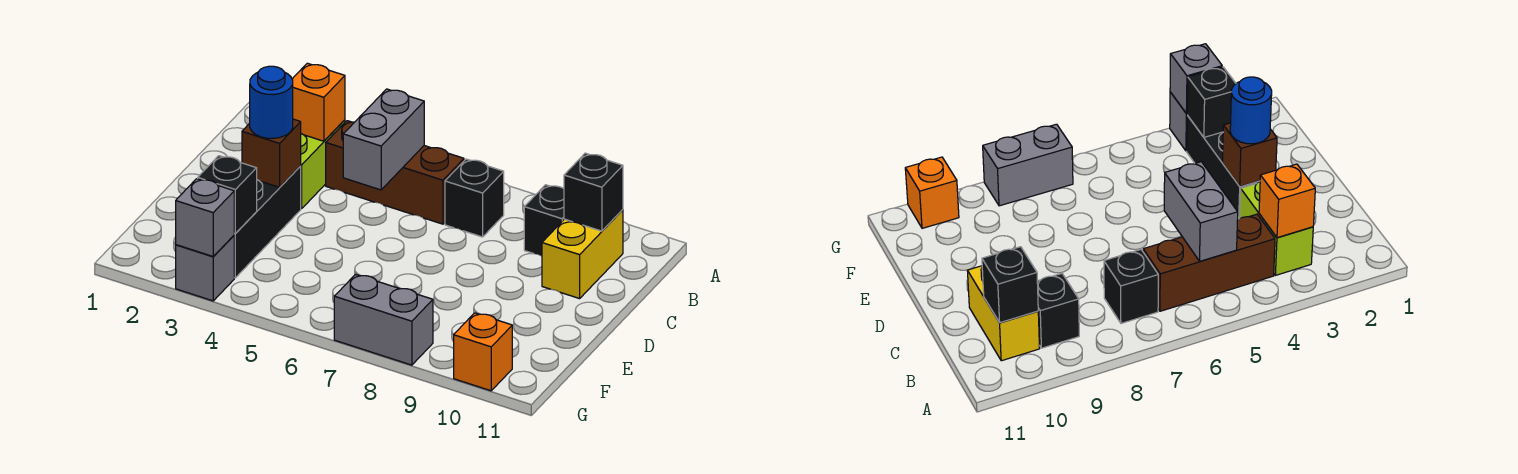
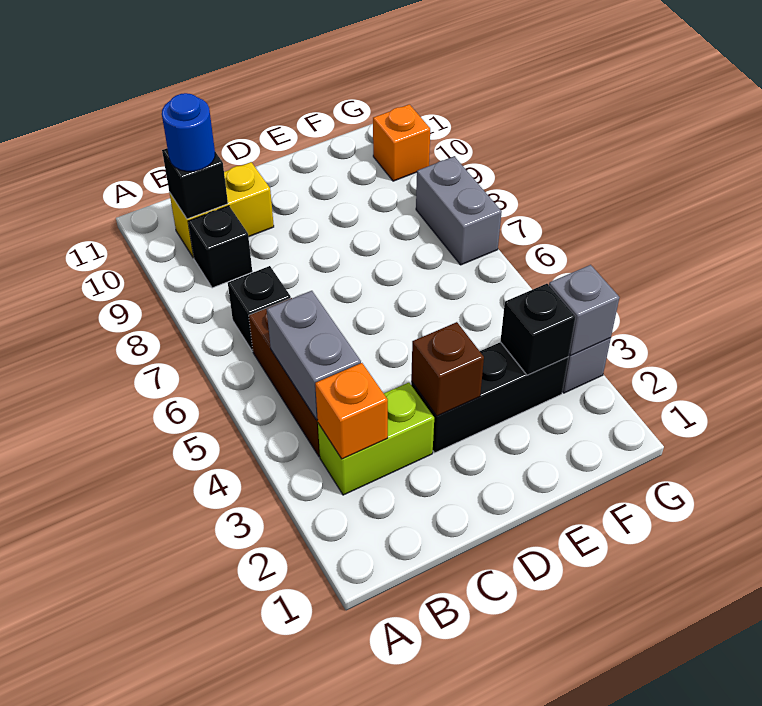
grey 1x2 brick [343,89,424,190] -> grey 1x2 brick turned to [267,291,361,420]
blue 1x1 round brick [250,66,293,138] -> blue 1x1 round brick moved to [162,93,215,171]

